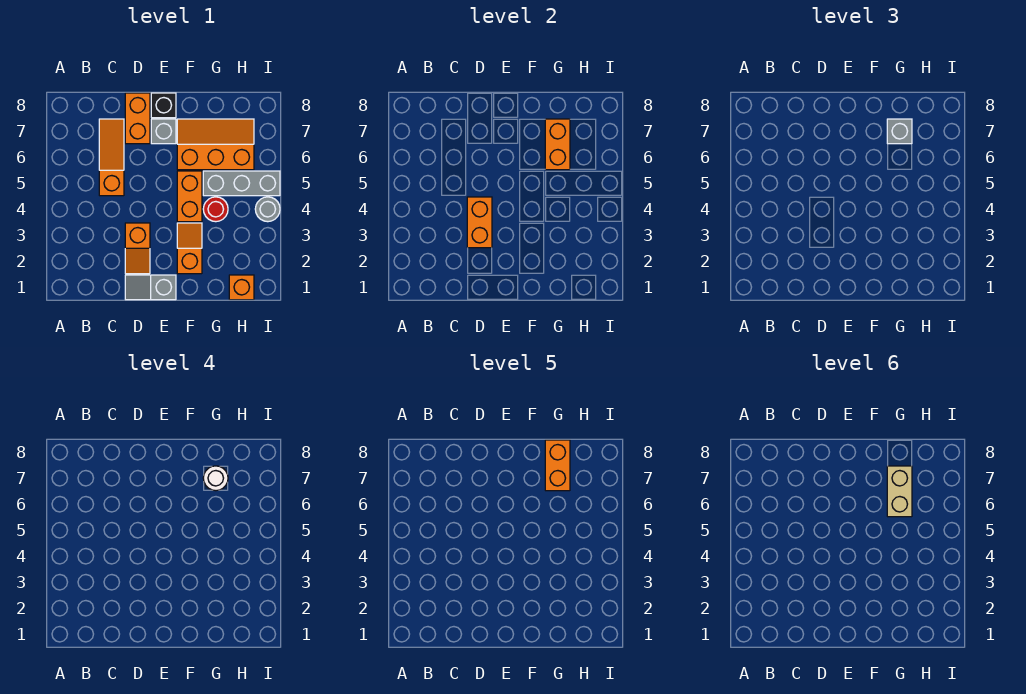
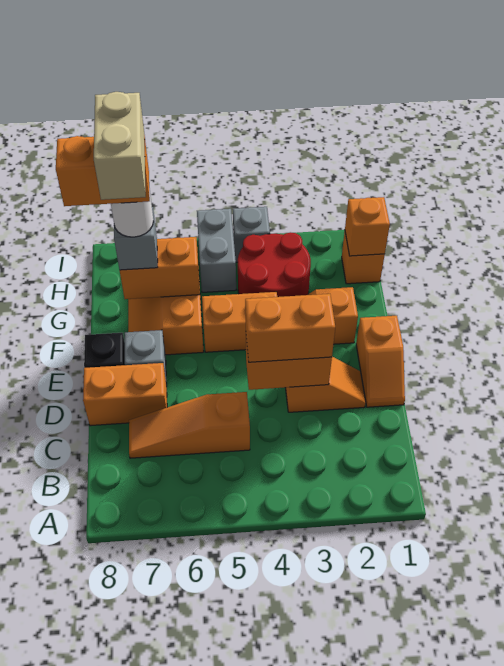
grey 1x2 slope [125,275,176,300] -> orange 1x2 slope [356,316,405,407]
none -> orange 1x2 brick [245,294,335,362]
red 1x1 round brick [203,197,228,222] -> red 2x2 round brick [238,232,311,297]
grey 1x3 brick [203,171,280,196] -> grey 1x2 brick [197,209,236,292]
tan 1x2 brick [887,466,912,517] -> tan 1x2 brick turned to [94,92,146,200]
none -> orange 1x1 brick [345,197,390,256]
grey 1x1 round brick [255,197,280,222] -> grey 1x1 brick [233,207,270,262]

